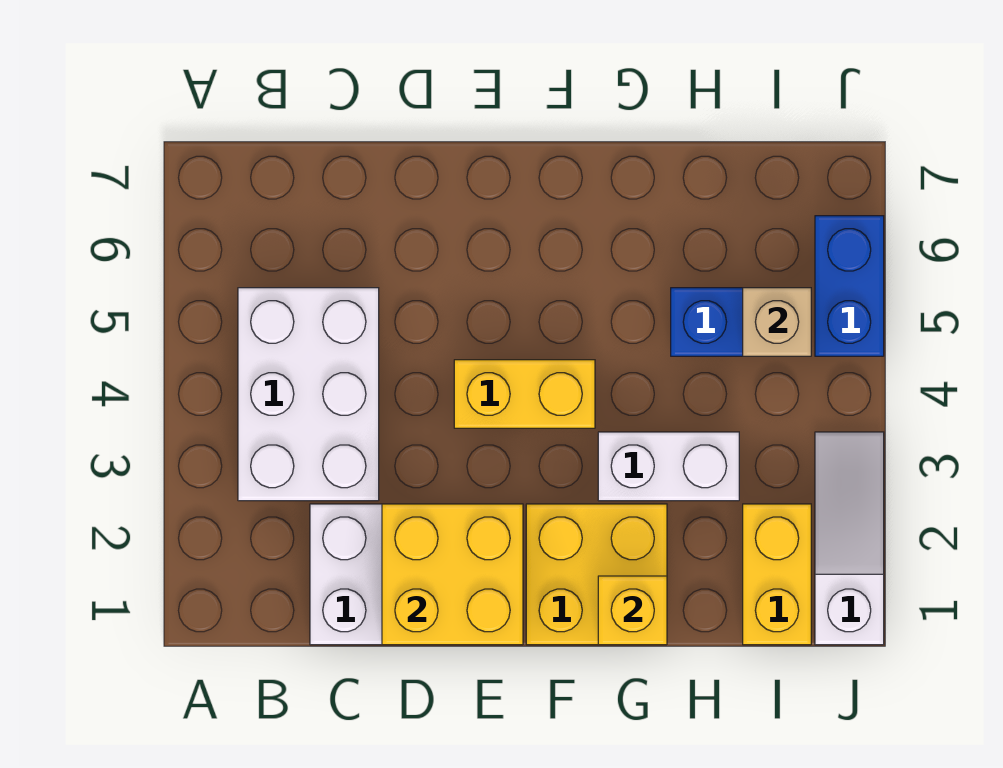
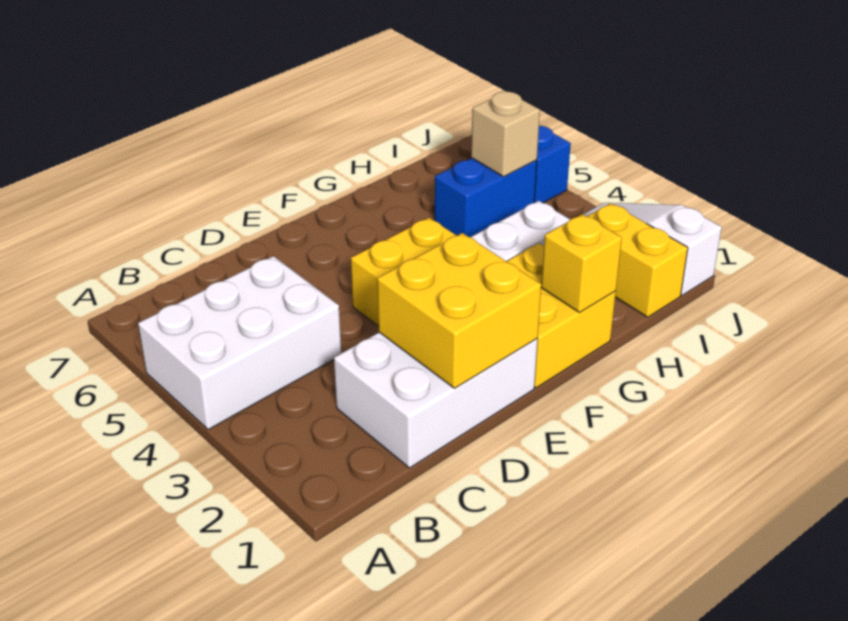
white 2x3 brick [238,288,379,501] -> white 2x3 brick turned to [138,256,341,430]

